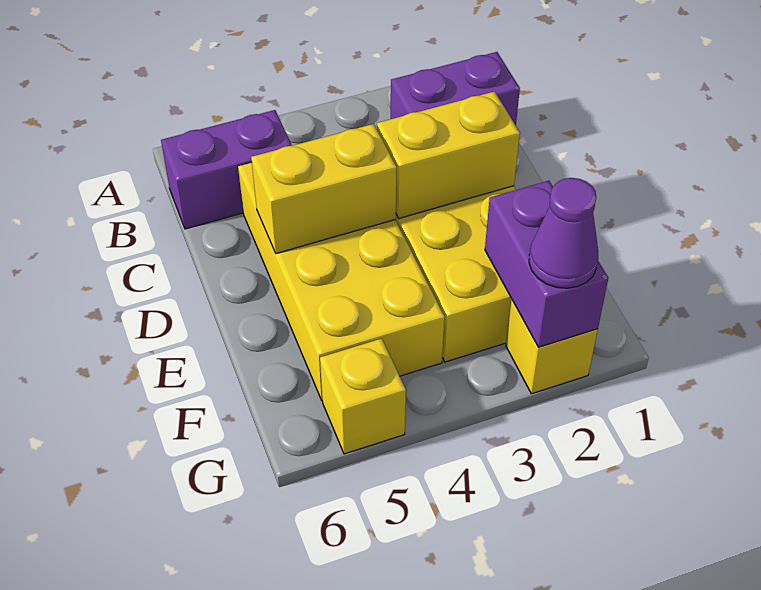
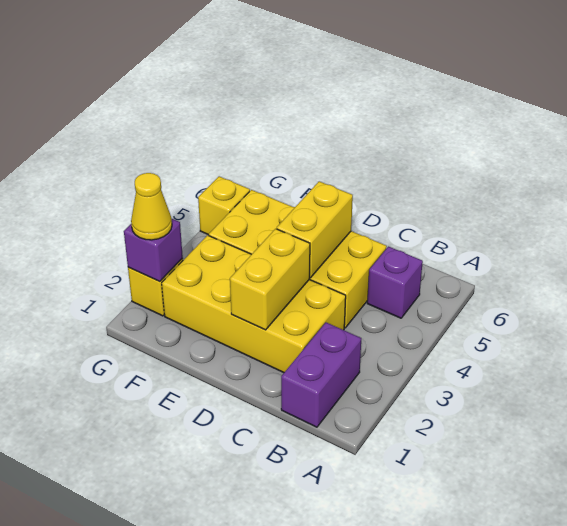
purple 1x2 brick [161,110,292,229] -> purple 1x1 brick [367,247,423,318]
purple 1x2 brick [485,181,608,347] -> purple 1x1 brick [124,219,183,282]
purple 1x1 cone [529,178,598,288] -> yellow 1x1 cone [131,173,172,240]

